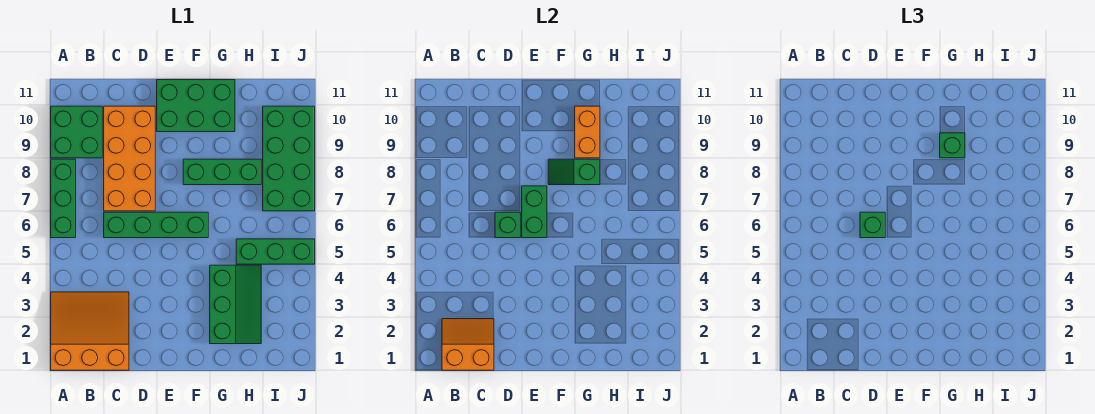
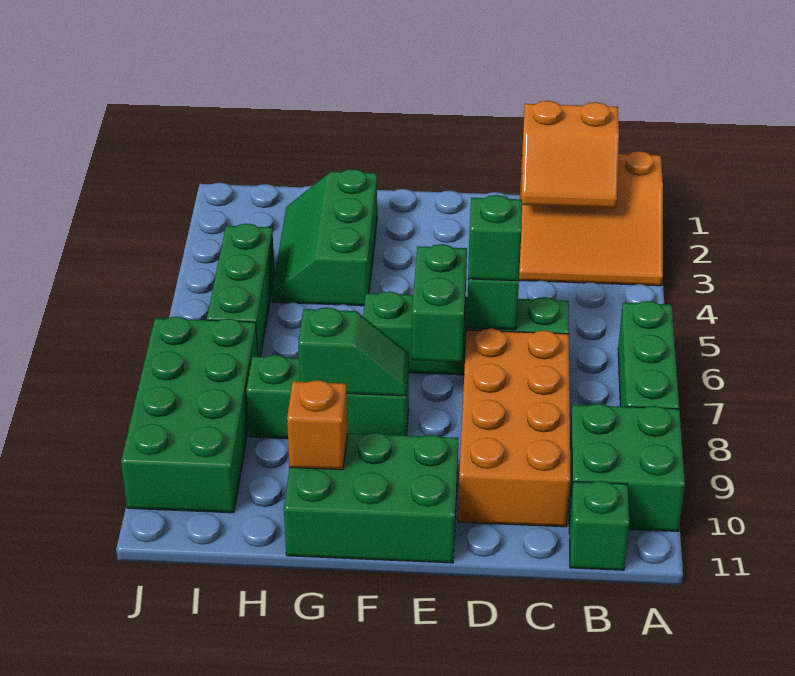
orange 1x2 brick [575,106,600,158] -> orange 1x1 brick [287,380,347,470]
green 1x1 brick [940,133,965,158] -> green 1x1 brick moved to [569,481,629,570]
green 1x3 brick [236,239,315,264] -> green 1x3 brick turned to [207,223,275,357]

